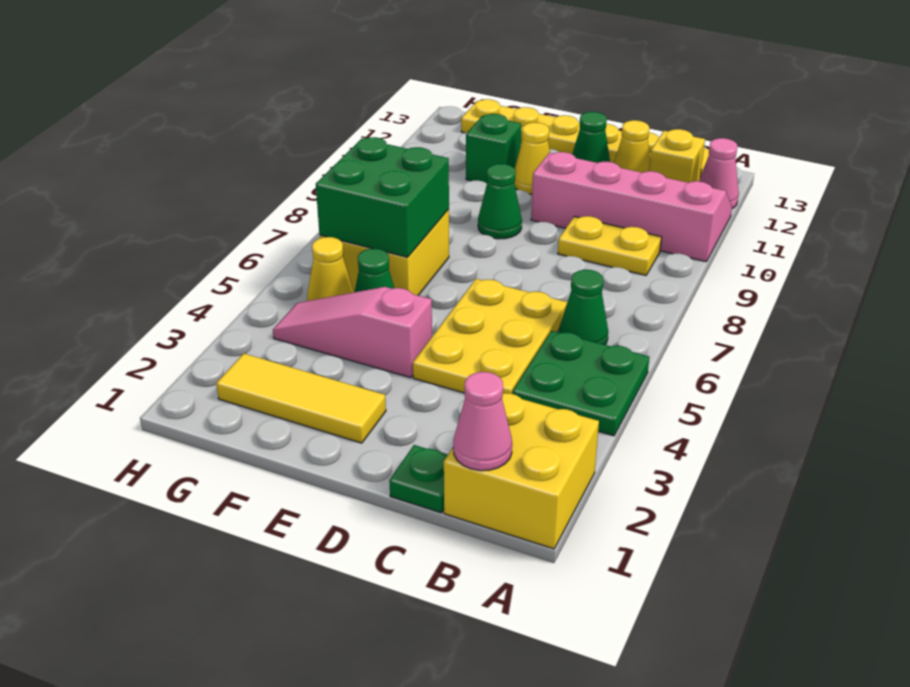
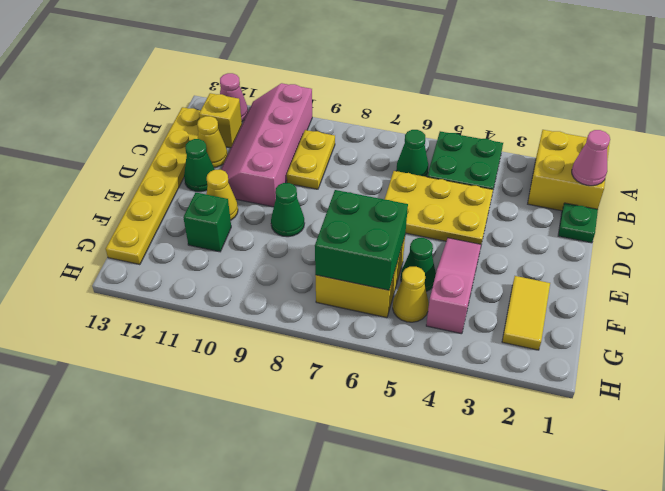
yellow 1x3 tile [216,353,386,443] -> yellow 1x2 tile [502,276,550,350]
pink 1x3 slope [273,287,432,378] -> pink 1x3 slope turned to [426,238,481,334]

